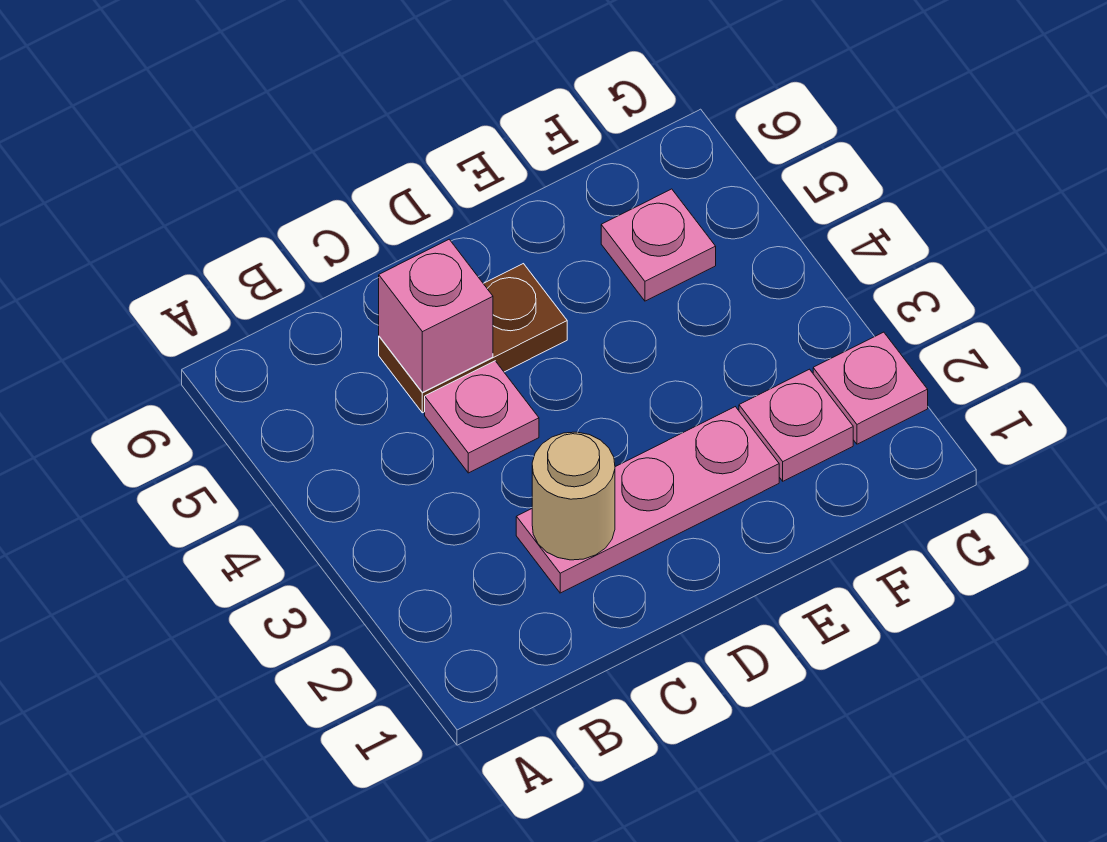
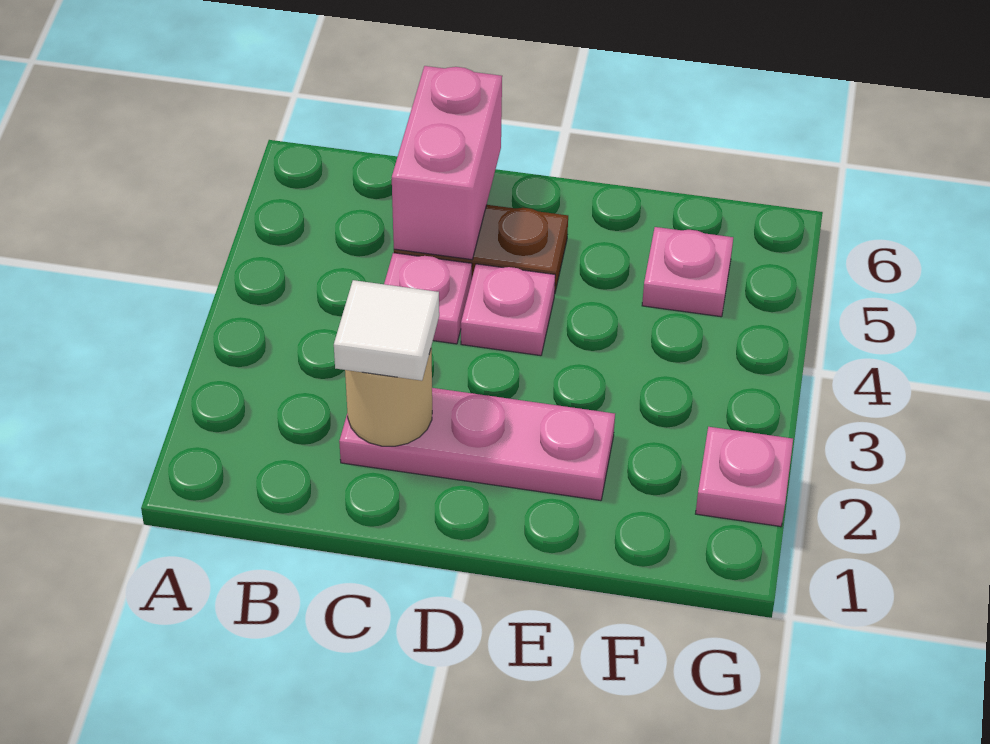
none -> white 1x1 tile [334,280,439,381]
pink 1x1 brick [379,239,493,392] -> pink 1x2 brick [392,66,502,260]
pink 1x1 plate [739,369,853,481] -> pink 1x1 plate moved to [461,264,555,356]

